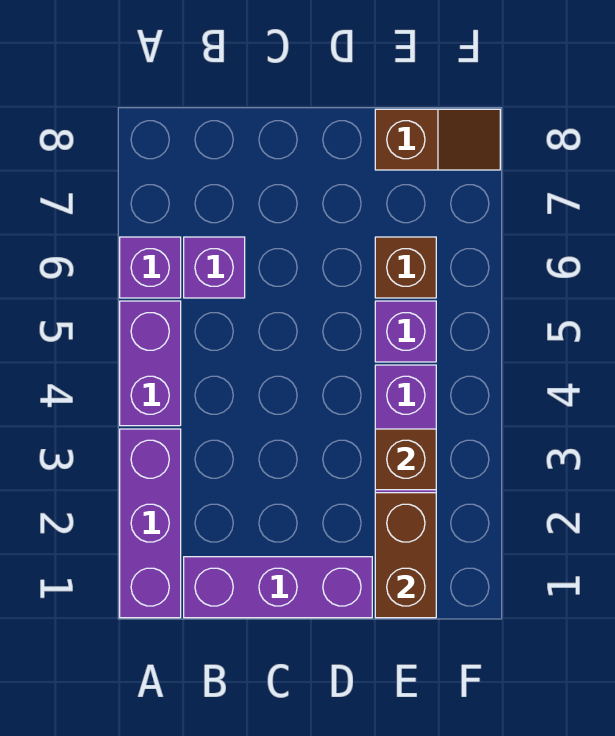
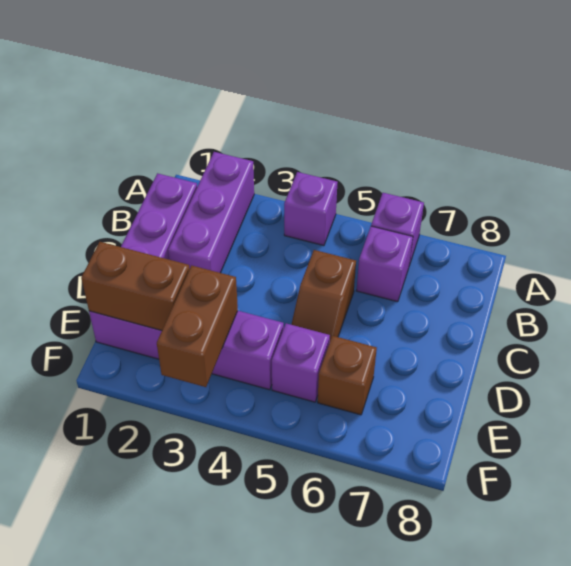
purple 1x3 brick [120,429,181,618] -> purple 1x3 brick turned to [168,152,254,273]
purple 1x2 brick [120,301,181,426] -> purple 1x1 brick [284,172,337,246]
brown 1x1 brick [375,429,436,490] -> brown 1x2 brick [157,265,238,387]
brown 1x2 slope [375,109,500,170] -> brown 1x2 slope moved to [291,250,356,343]

